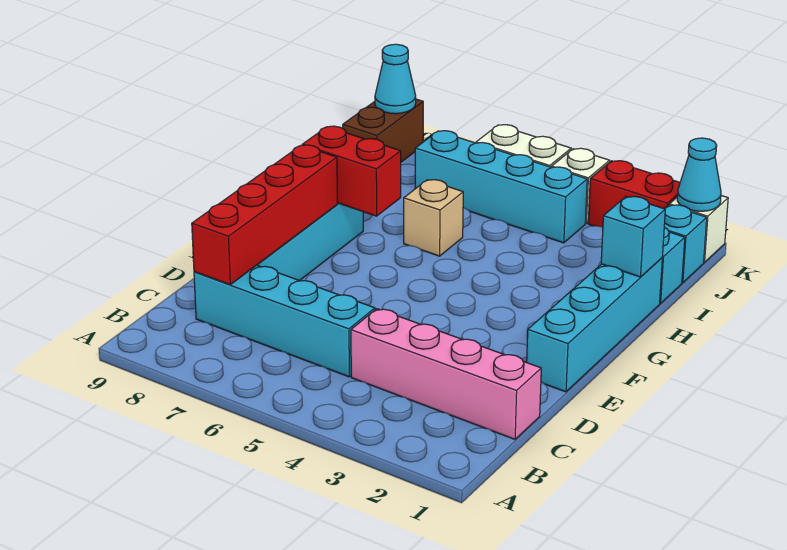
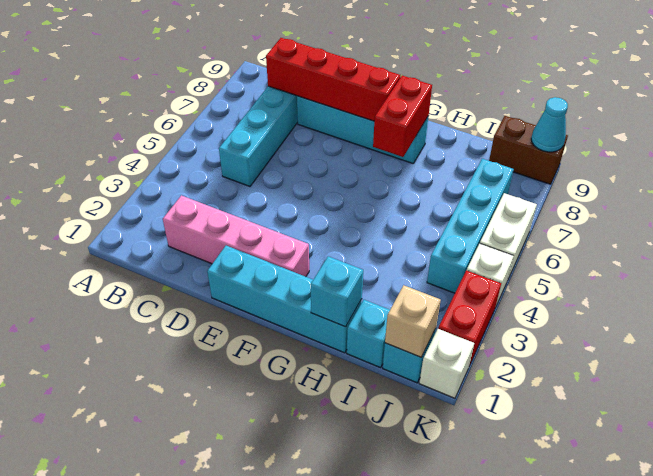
pink 1x4 brick [351,309,541,439] -> pink 1x4 brick turned to [163,195,309,277]
tan 1x1 brick [404,180,463,256] -> tan 1x1 brick moved to [385,285,441,357]
cyan 1x1 cone [677,138,721,211] -> none

